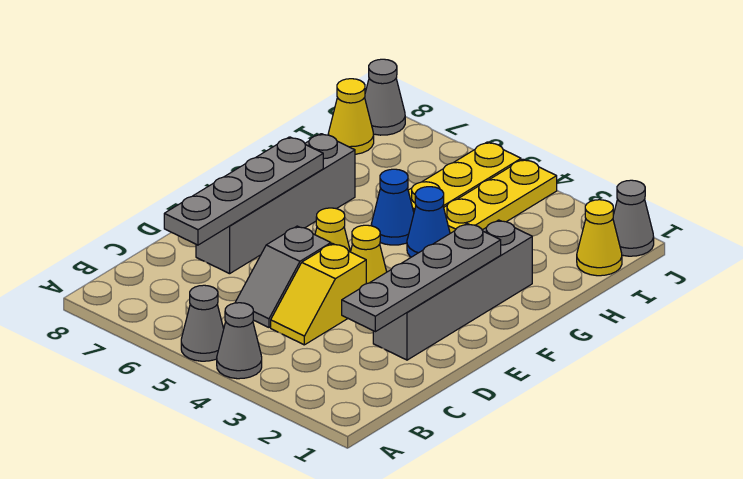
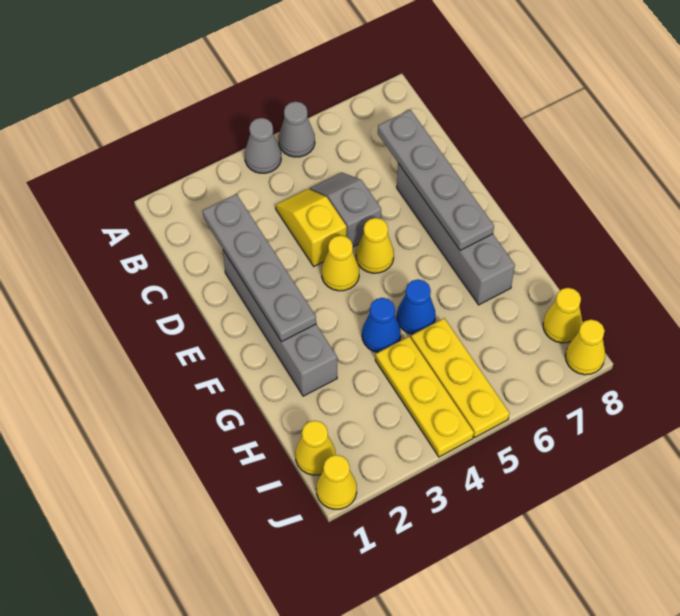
grey 1x1 cone [613,180,654,256] -> yellow 1x1 cone [316,455,357,509]
grey 1x1 cone [365,59,405,135] -> yellow 1x1 cone [565,320,605,375]

